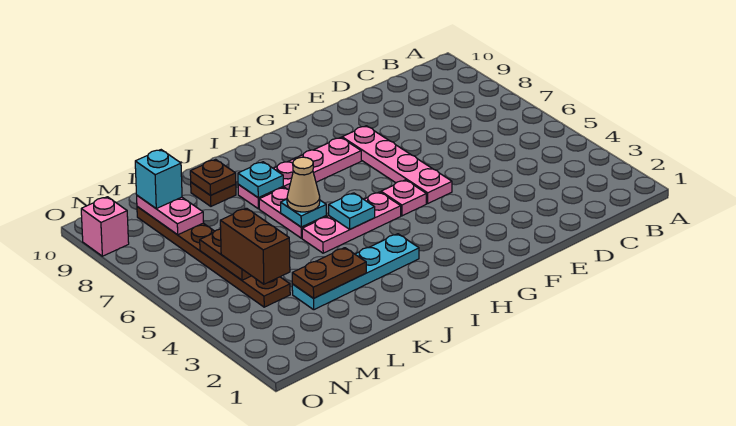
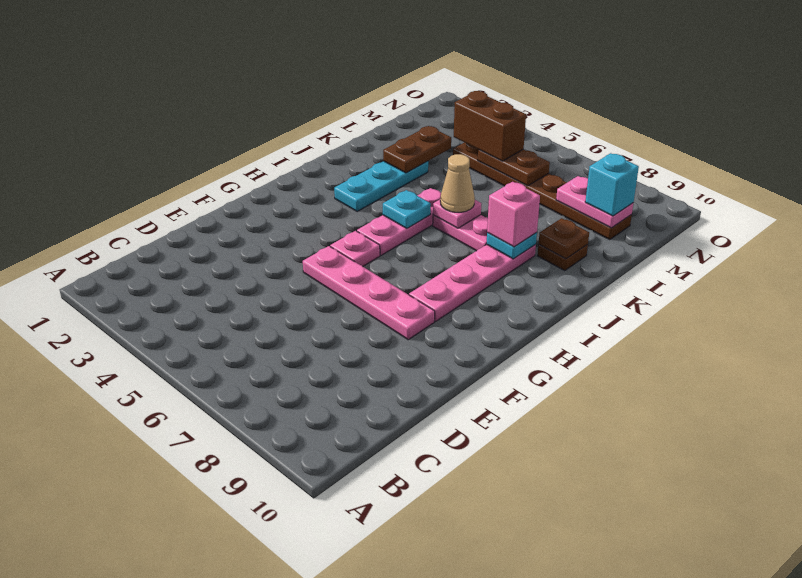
cyan 1x4 plate [292,234,419,310] -> cyan 1x3 plate [334,161,428,211]
cyan 1x1 plate [281,199,326,227] -> pink 1x1 plate [433,200,481,228]
pink 1x1 brick [81,197,129,256] -> pink 1x1 brick moved to [487,182,540,247]

